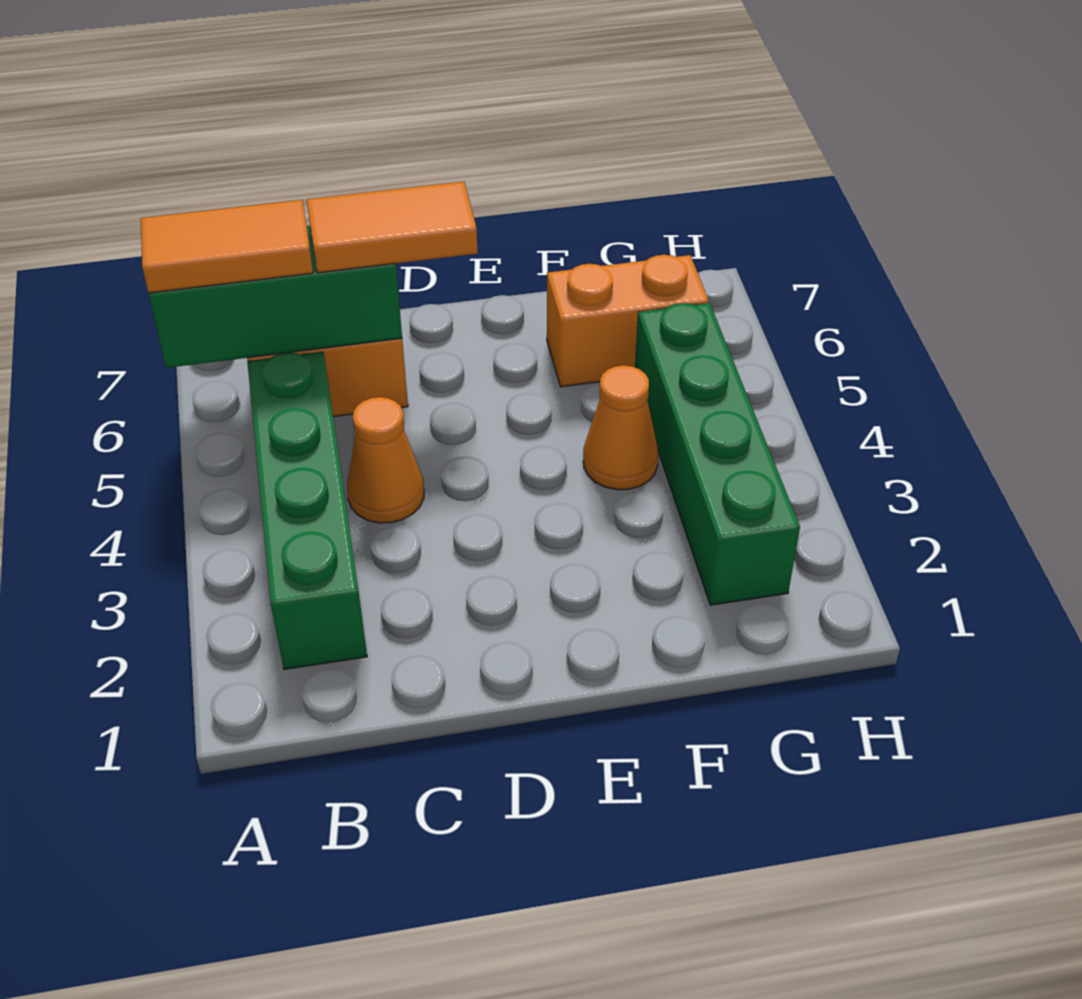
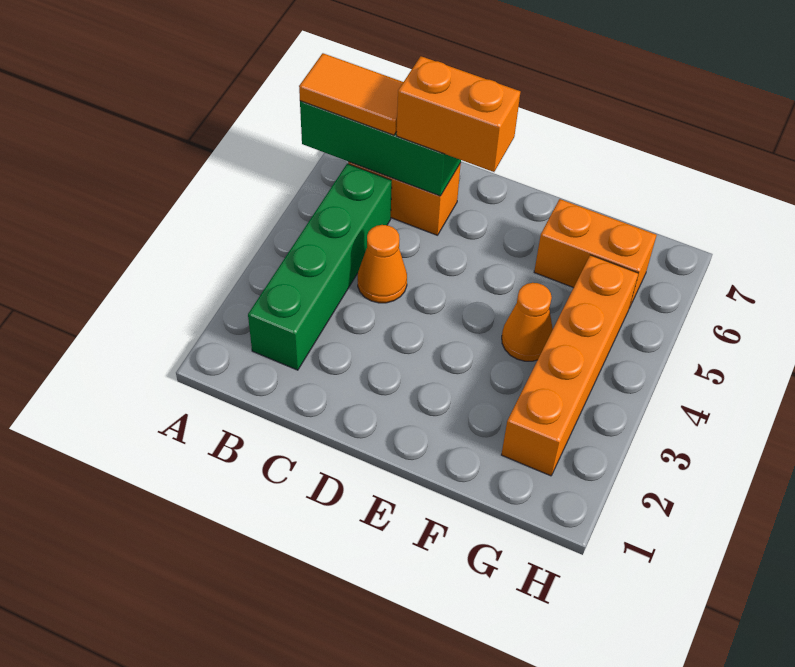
orange 1x2 tile [307,181,478,273] -> orange 1x2 brick [397,56,520,172]
green 1x4 brick [635,303,800,605] -> orange 1x4 brick [501,255,639,476]

